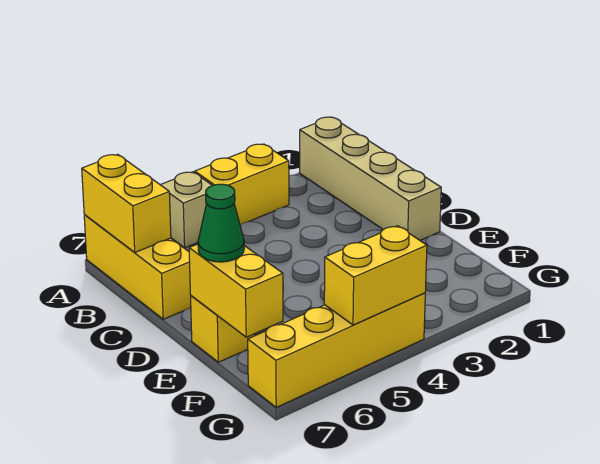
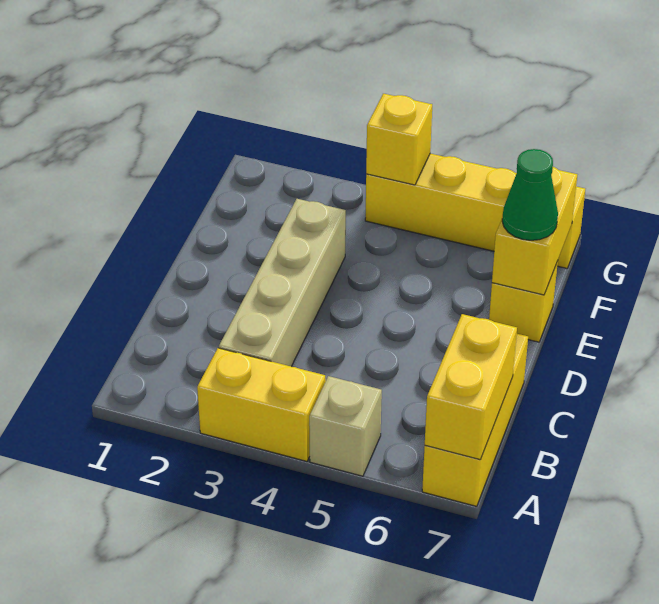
tan 1x4 brick [300,117,441,240] -> tan 1x4 brick moved to [219,199,346,367]
yellow 1x2 brick [324,226,427,325] -> yellow 1x1 brick [366,94,432,185]

